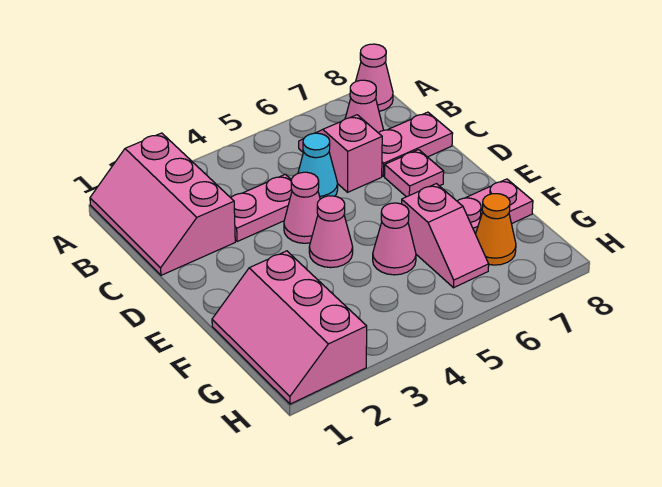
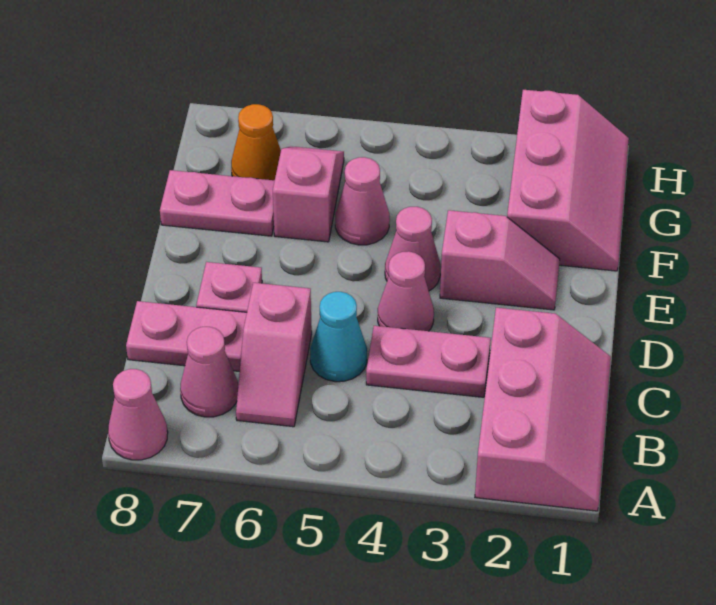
none -> pink 1x2 slope [440,210,560,310]

